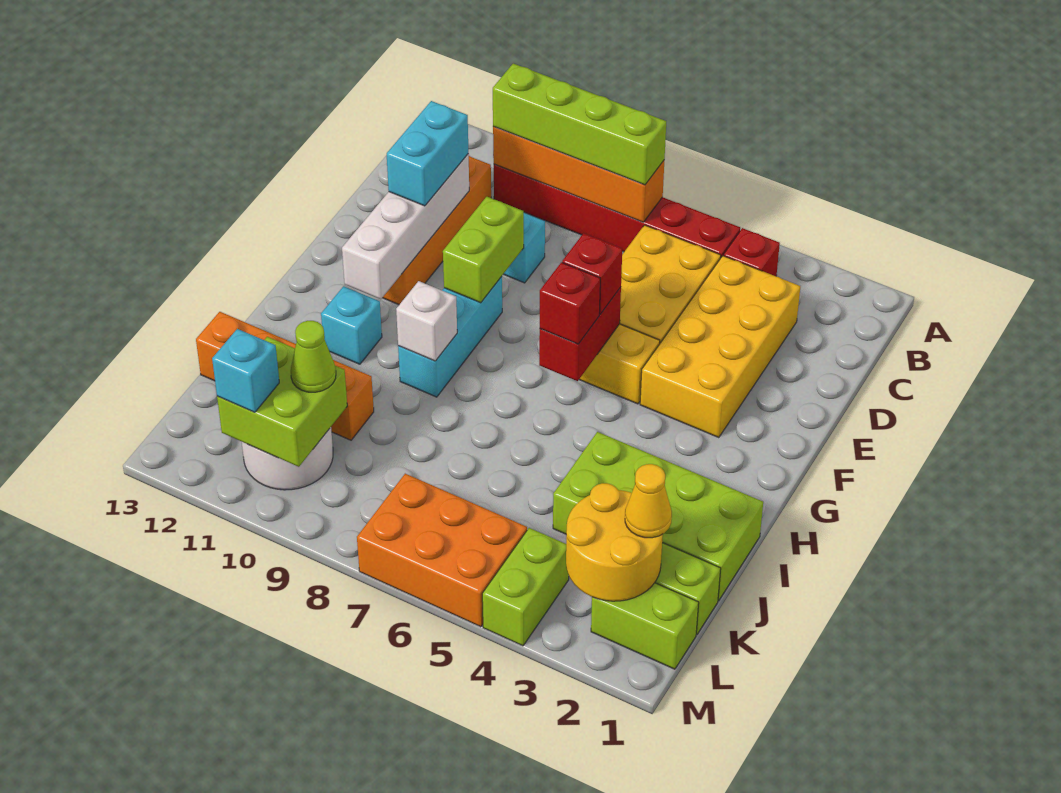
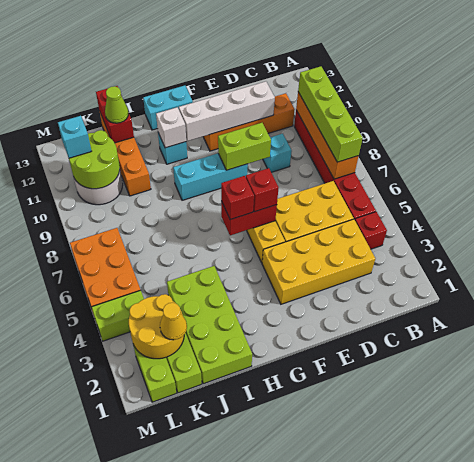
cyan 1x2 brick [387,101,468,206] -> cyan 1x2 brick moved to [143,85,193,130]
white 1x1 brick [396,281,457,361] -> white 1x1 brick moved to [156,107,186,148]
none -> red 1x2 brick [96,86,134,143]
lime 2x2 brick [217,337,347,467] -> lime 2x2 round brick [69,130,120,189]
lime 1x1 cone [291,321,336,392] -> lime 1x1 cone moved to [105,86,128,123]

